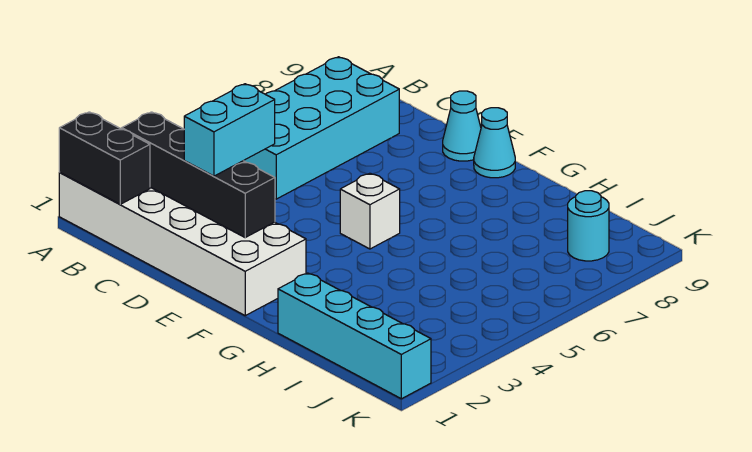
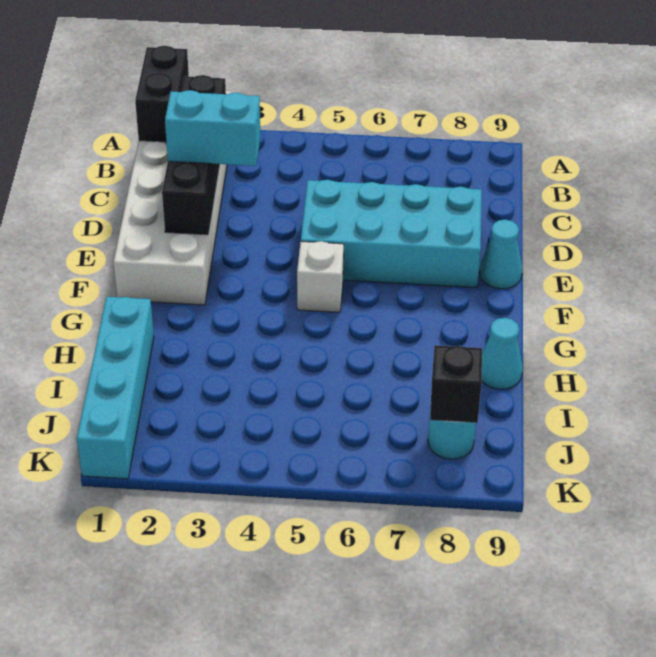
cyan 2x4 brick [244,57,399,199] -> cyan 2x4 brick moved to [301,180,482,288]
cyan 1x1 cone [474,108,515,178] -> cyan 1x1 cone moved to [482,318,523,389]
none -> black 1x1 brick [430,345,482,423]

